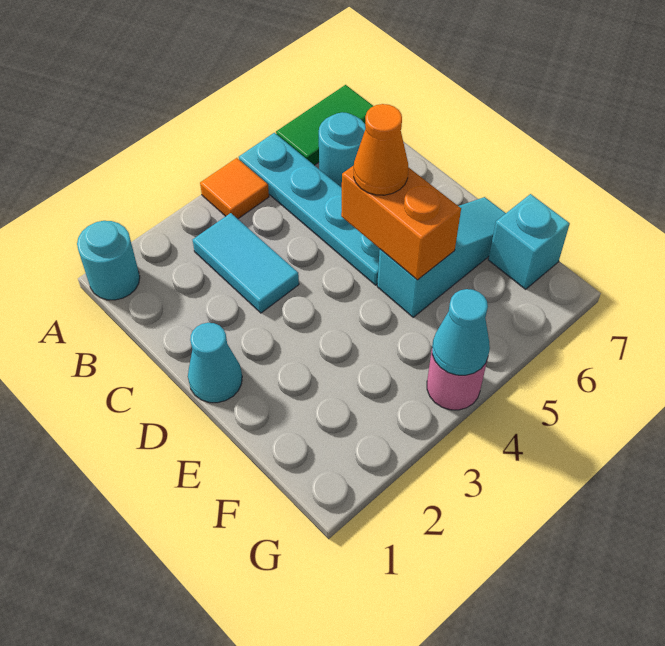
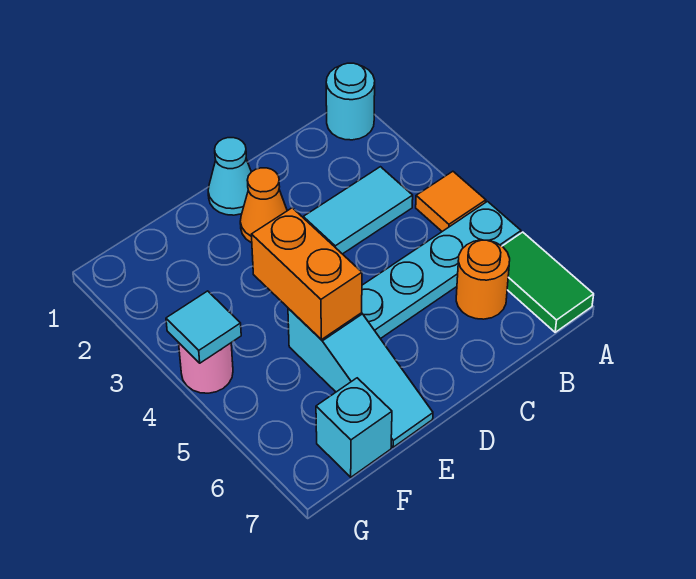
cyan 1x1 round brick [319,112,365,188] -> orange 1x1 round brick [456,240,510,319]
orange 1x2 brick [341,165,461,280] -> orange 1x2 brick turned to [251,208,362,340]
orange 1x1 cone [354,104,408,195] -> orange 1x1 cone moved to [240,168,287,243]
cyan 1x1 cone [432,289,490,375] -> cyan 1x1 tile [166,291,241,363]

